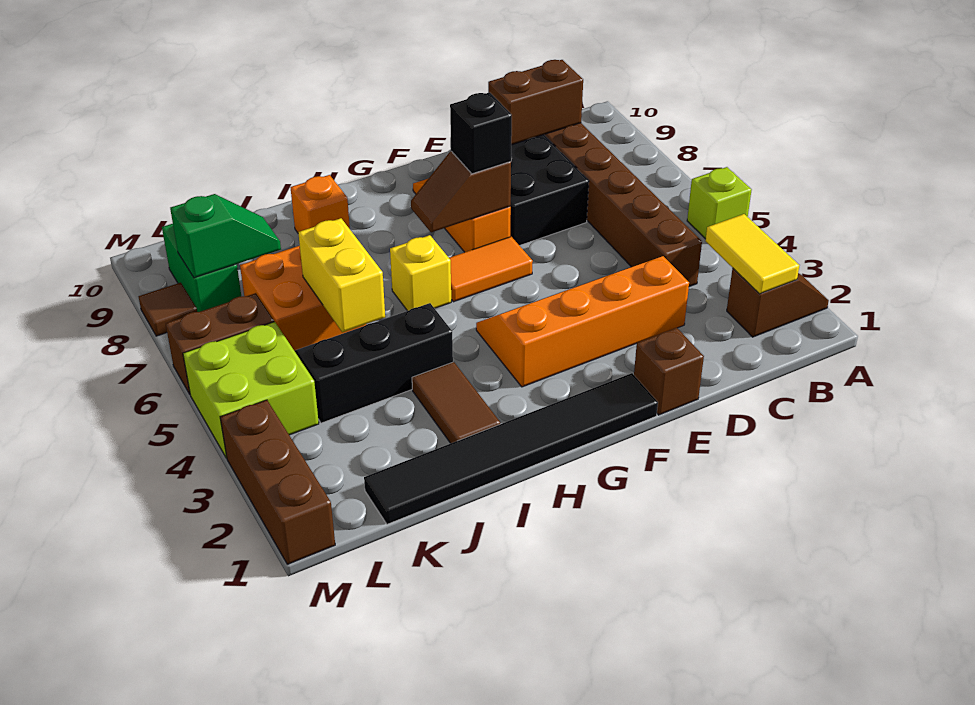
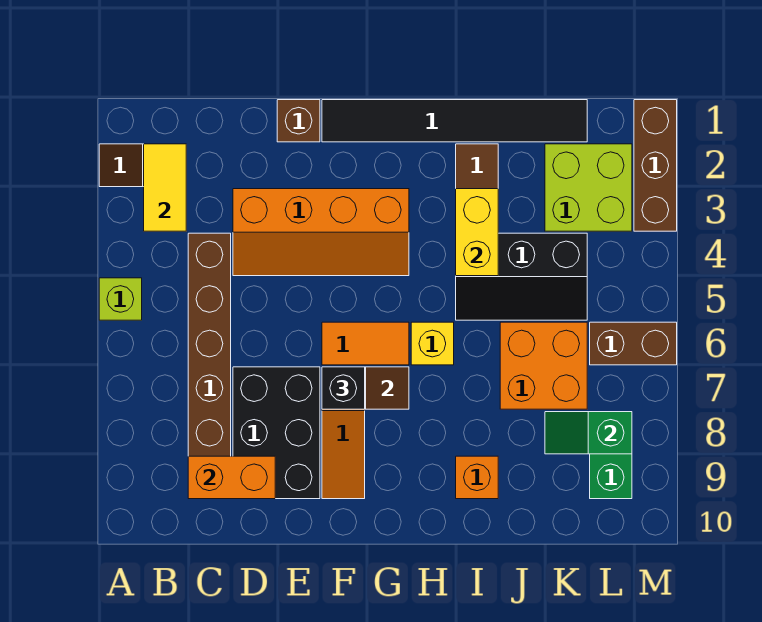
brown 1x2 brick [488,60,583,145] -> orange 1x2 brick [188,456,275,499]
yellow 1x2 brick [298,218,385,332] -> yellow 1x2 brick moved to [456,189,498,276]
lime 2x2 brick [183,322,319,458] -> lime 2x2 brick moved to [545,144,632,231]
brown 1x1 tile [139,283,197,336] -> none

